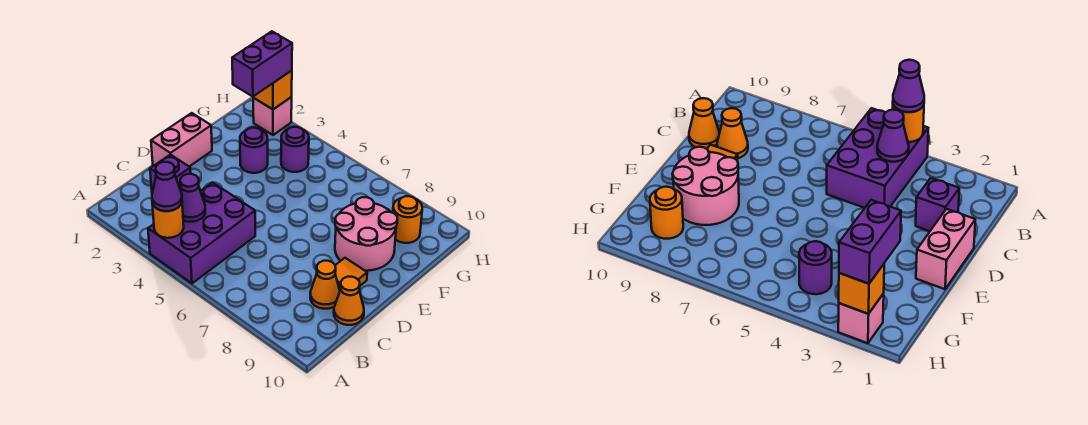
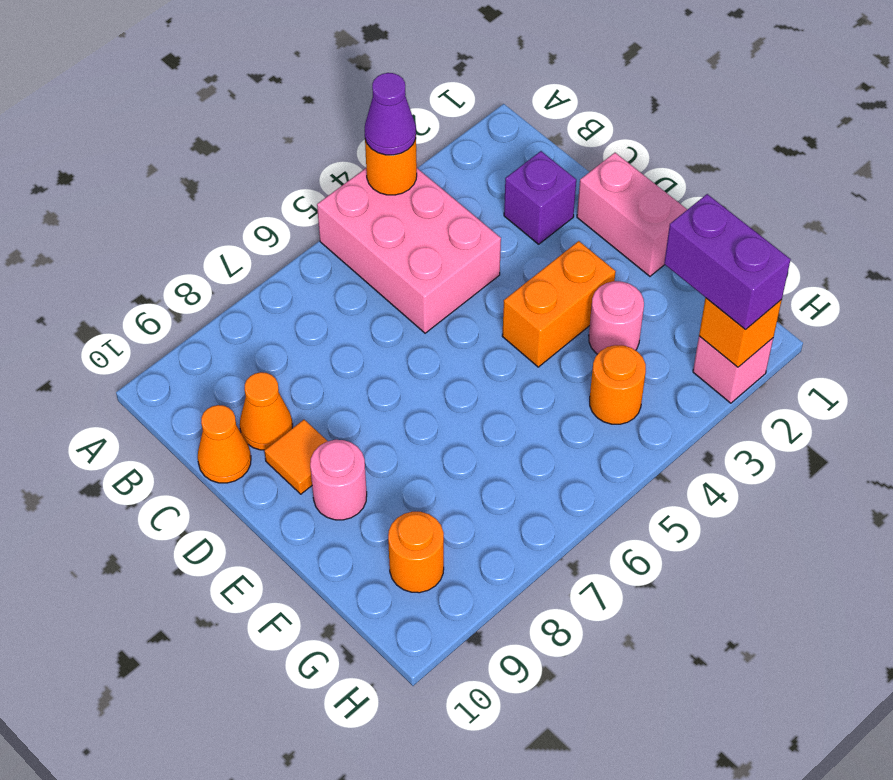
purple 2x3 brick [148,182,255,283] -> pink 2x3 brick [317,168,501,333]
purple 1x1 cone [180,174,205,222] -> none
none -> orange 1x2 brick [502,241,616,367]
pink 2x2 round brick [335,197,398,271] -> pink 1x1 round brick [310,440,367,520]
purple 1x1 round brick [240,128,268,173] -> pink 1x1 round brick [589,281,644,354]
purple 1x1 round brick [281,127,309,172] -> orange 1x1 round brick [590,345,646,424]

